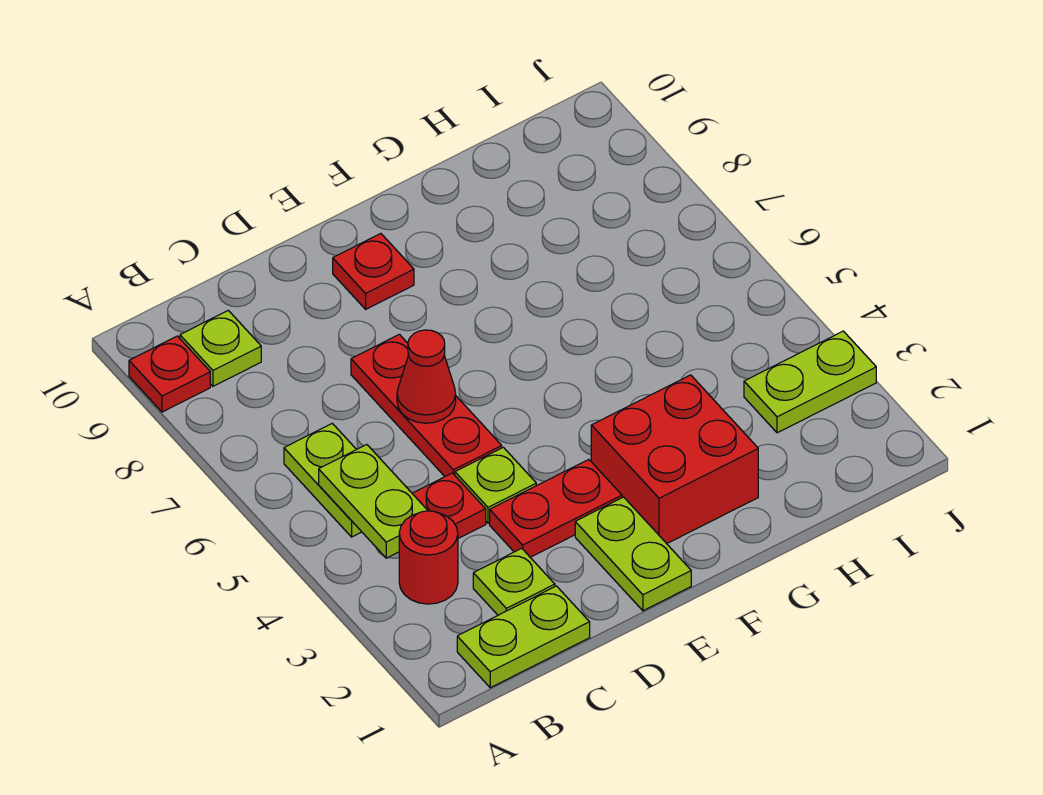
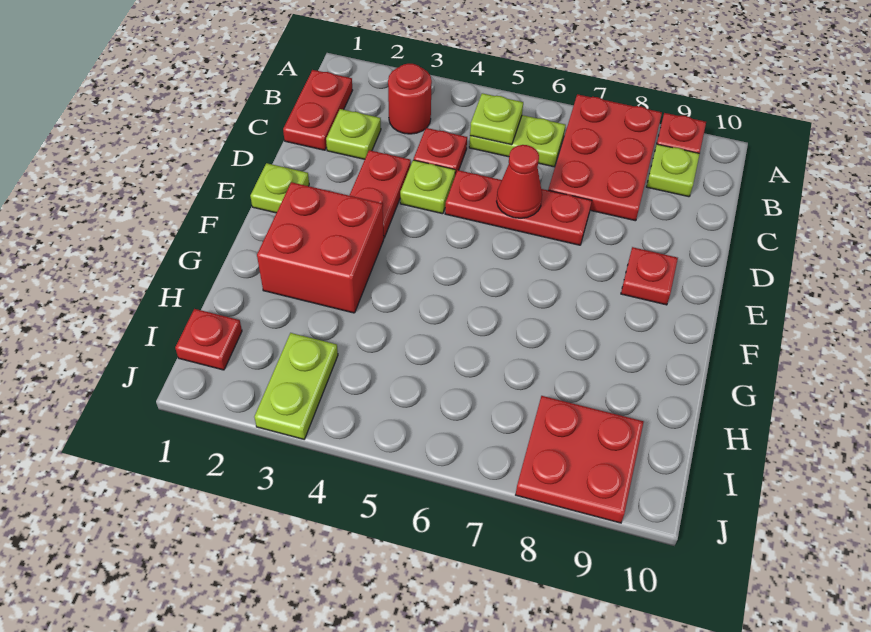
none -> red 2x3 plate [548,94,662,221]
lime 1x2 plate [457,586,590,688] -> red 1x2 plate [283,70,353,150]
lime 1x2 plate [319,445,428,558] -> lime 1x1 plate [470,93,523,145]
lime 1x2 plate [575,497,691,611] -> lime 1x1 plate [250,163,309,213]
none -> red 1x1 plate [175,309,242,370]
none -> red 2x2 plate [516,396,644,523]

